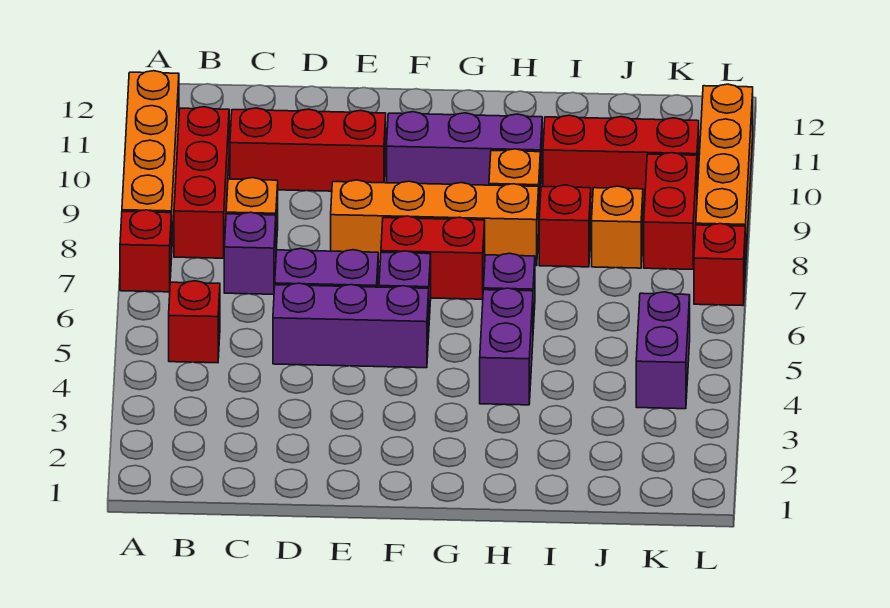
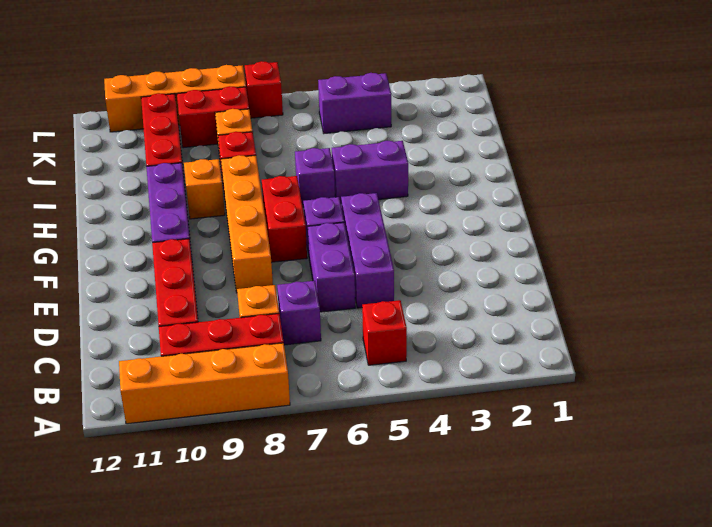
red 1x1 brick [120,210,172,292] -> none

